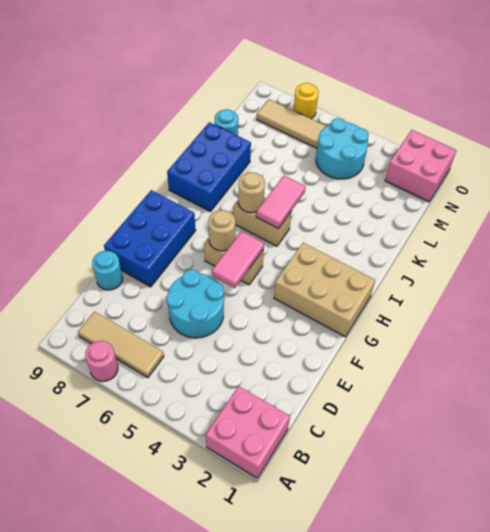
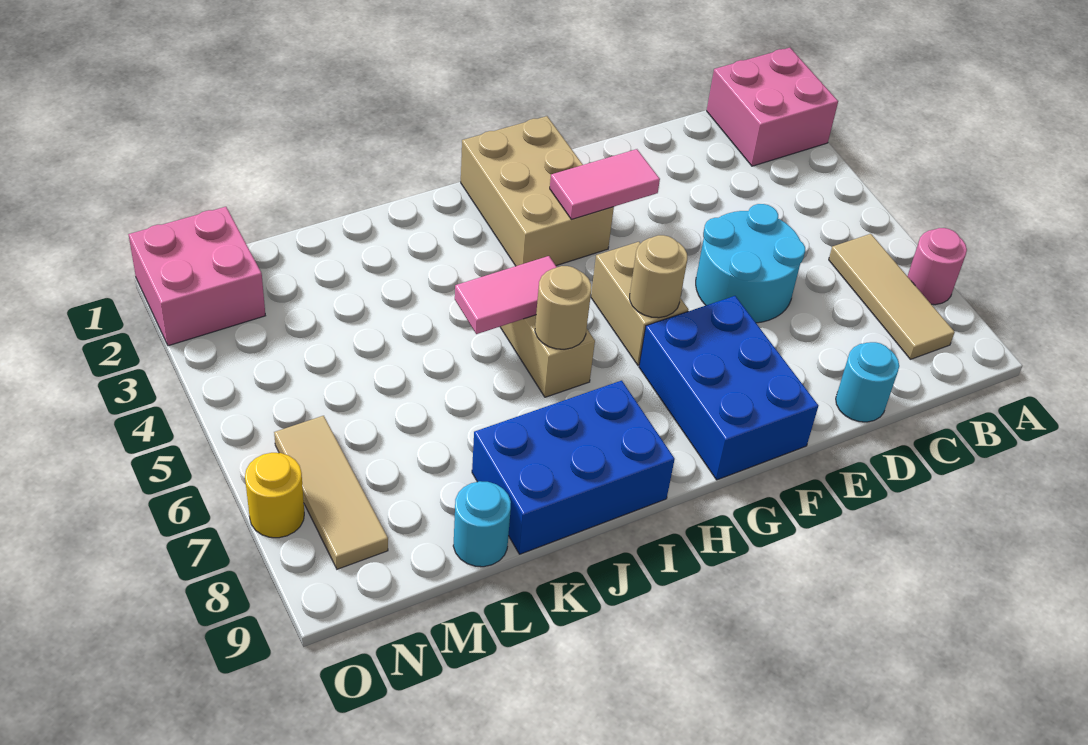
blue 2x3 brick [104,190,196,287] -> blue 2x3 brick turned to [639,296,818,480]
pink 1x2 tile [212,231,264,288] -> pink 1x2 tile moved to [550,149,660,219]
cyan 2x2 round brick [316,118,369,179] -> none

